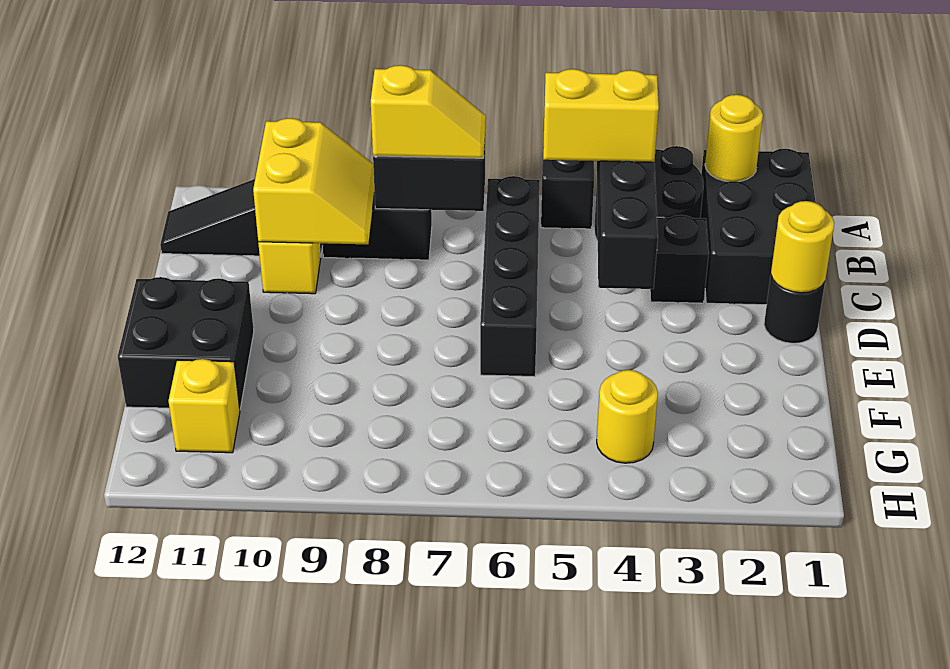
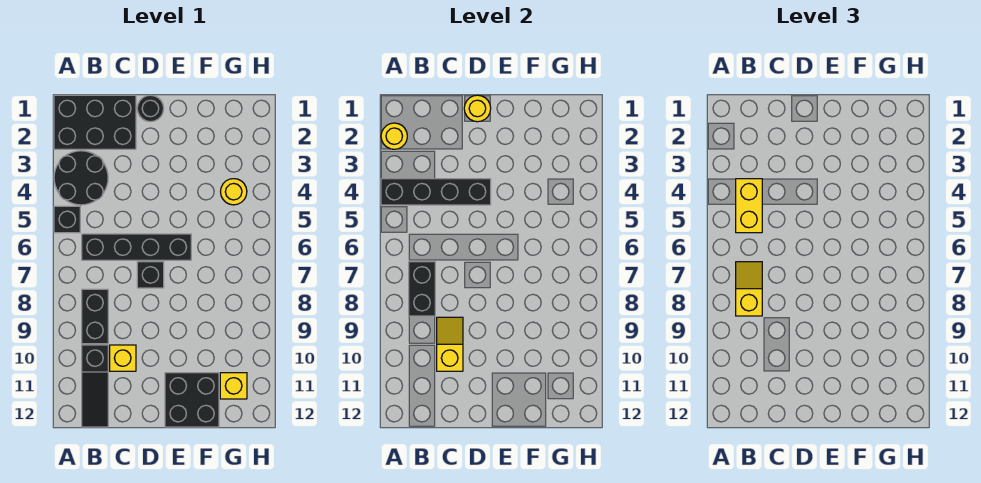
yellow 2x2 slope [253,118,375,244] -> yellow 1x2 slope [437,317,463,371]
black 1x1 brick [650,215,709,303] -> black 1x1 brick moved to [137,262,164,288]

